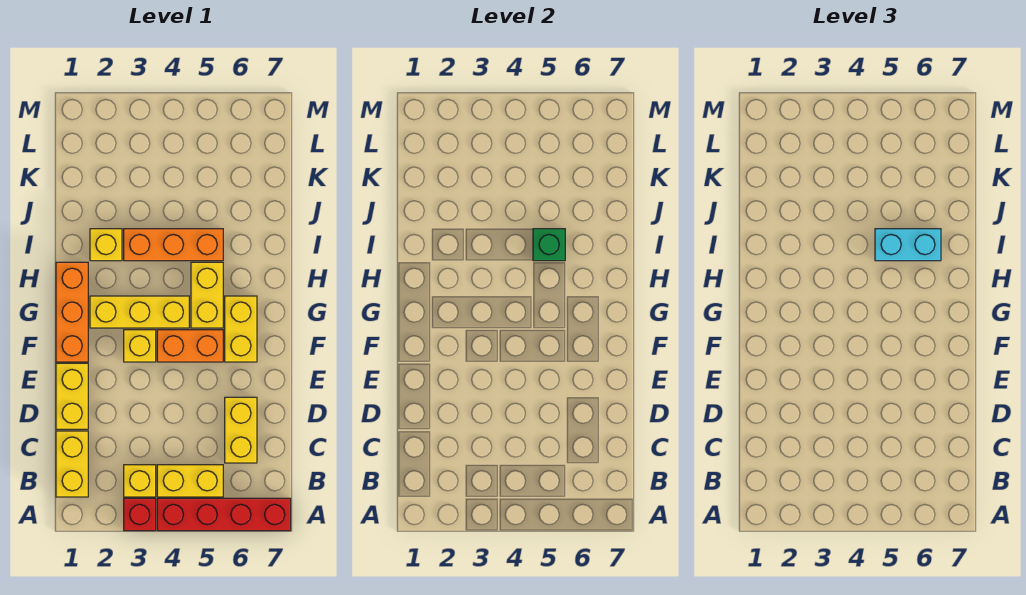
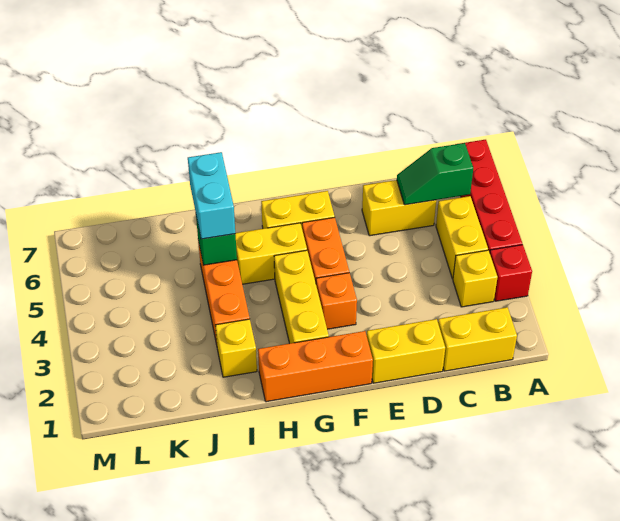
none -> green 1x2 slope [397,143,473,205]
yellow 1x1 brick [124,330,156,362] -> orange 1x1 brick [316,273,357,329]

